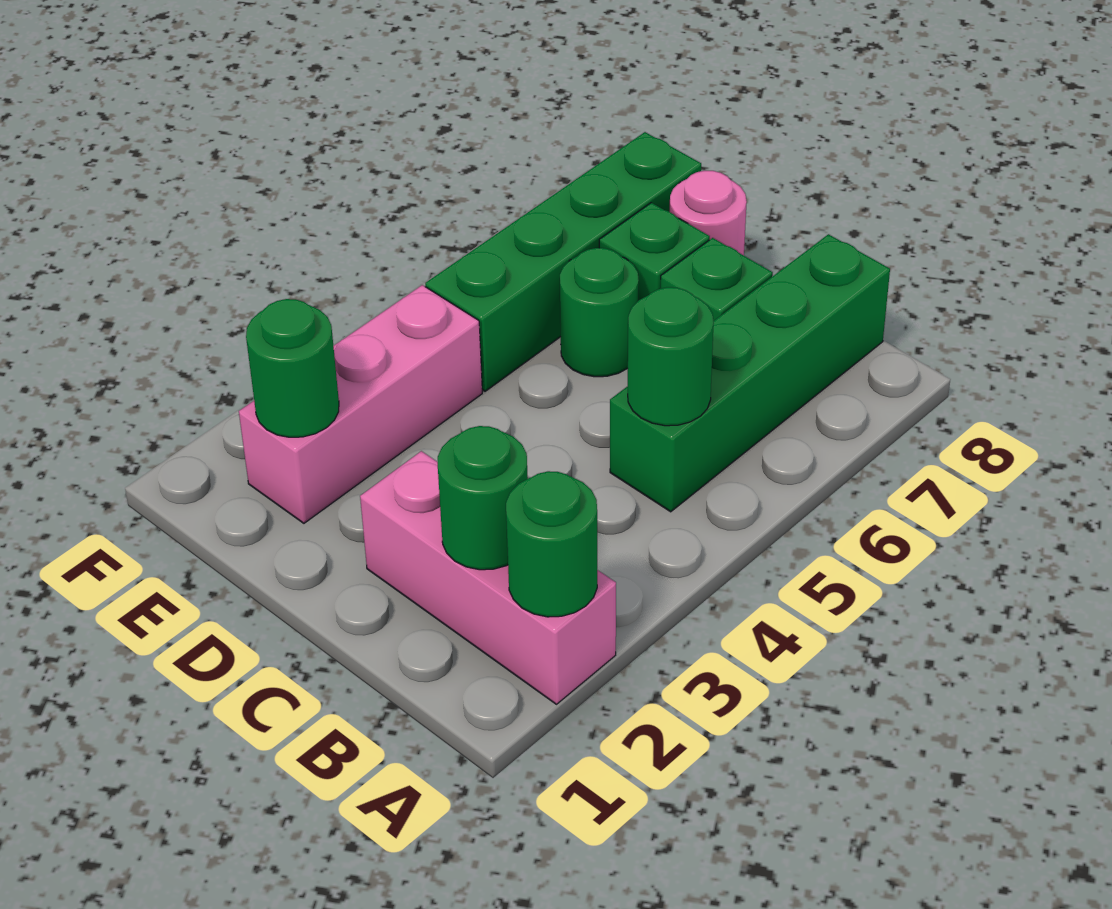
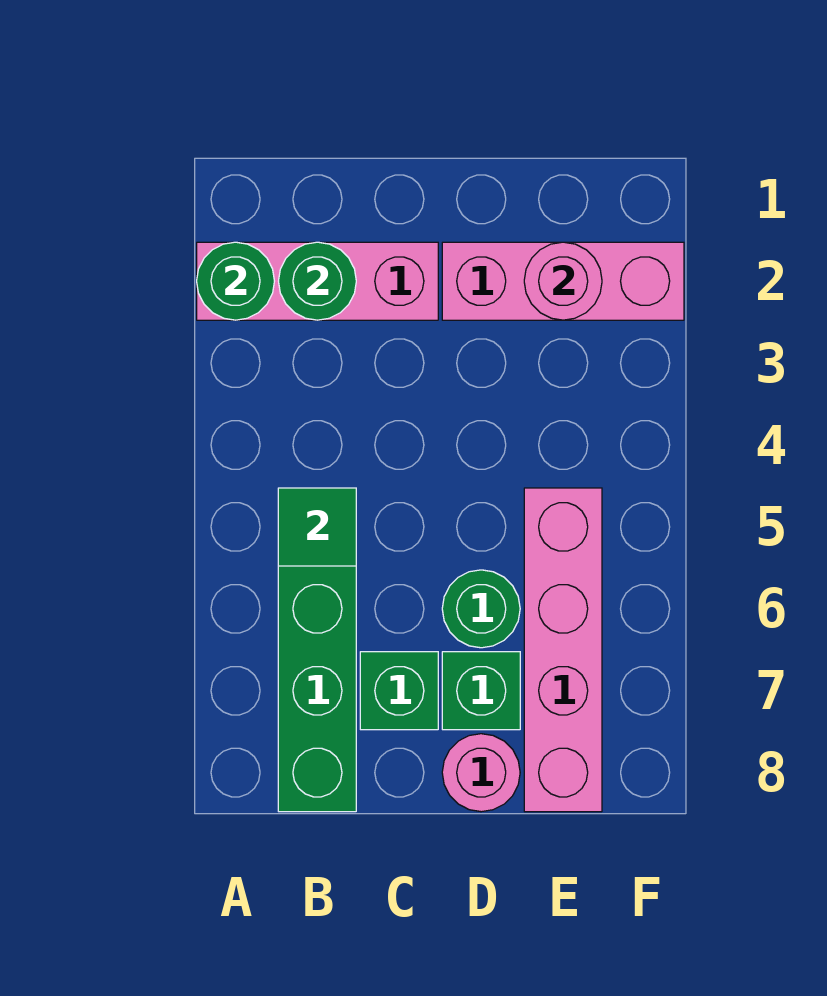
green 1x1 round brick [628,287,714,426] -> green 1x1 tile [278,488,356,566]
pink 1x3 brick [239,285,482,523] -> pink 1x3 brick turned to [442,242,684,320]
green 1x1 round brick [246,299,339,437] -> pink 1x1 round brick [524,242,602,320]
green 1x4 brick [425,132,701,391] -> pink 1x4 brick [524,488,602,812]

